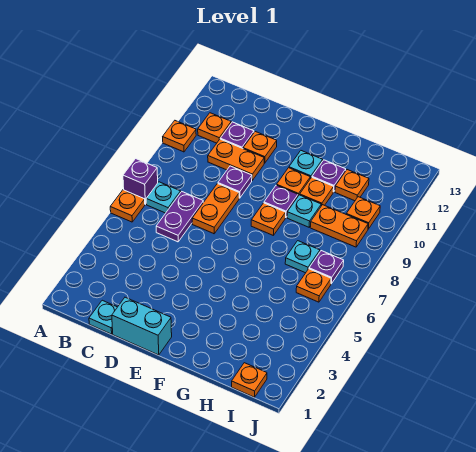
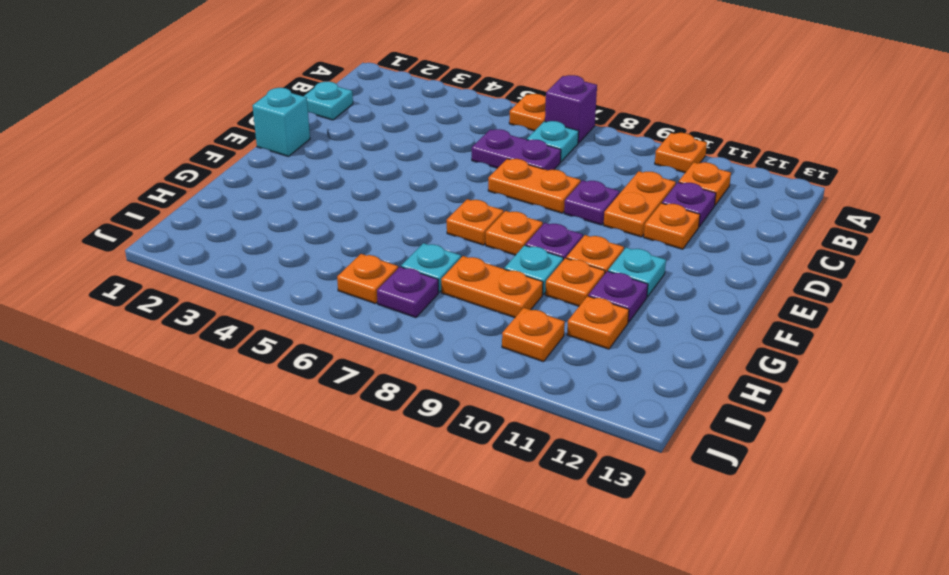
cyan 1x2 brick [112,297,172,355] -> cyan 1x1 brick [252,88,310,157]
orange 1x2 plate [310,205,368,247] -> orange 1x2 plate turned to [441,256,543,318]
orange 1x1 plate [232,363,267,397] -> orange 1x1 plate moved to [447,199,504,245]

